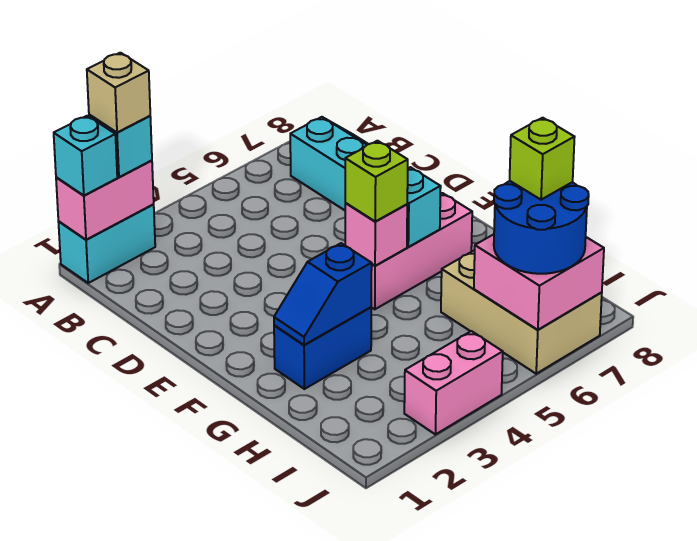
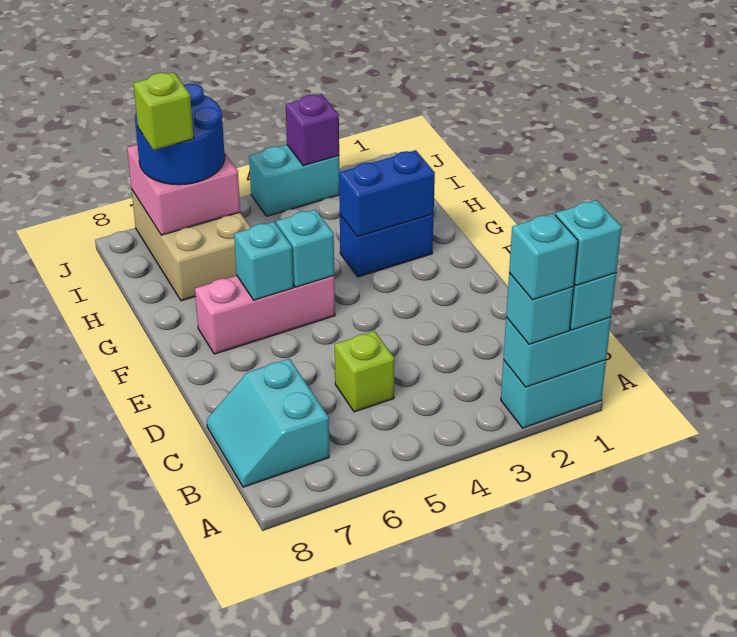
pink 1x2 brick [56,160,154,240] -> cyan 1x2 brick [503,317,611,387]
none -> cyan 1x1 brick [556,200,622,286]
tan 1x1 brick [87,53,150,132] -> cyan 1x1 brick [509,214,578,300]
pink 1x1 brick [345,203,407,266] -> cyan 1x1 brick [276,209,334,287]
lime 1x1 brick [345,141,408,221] -> lime 1x1 brick moved to [335,331,394,412]
blue 1x2 slope [274,243,372,345] -> blue 1x2 brick [339,150,435,237]
pink 1x2 brick [404,331,503,434] -> cyan 1x2 brick [249,145,340,216]
none -> purple 1x1 brick [286,94,339,166]

